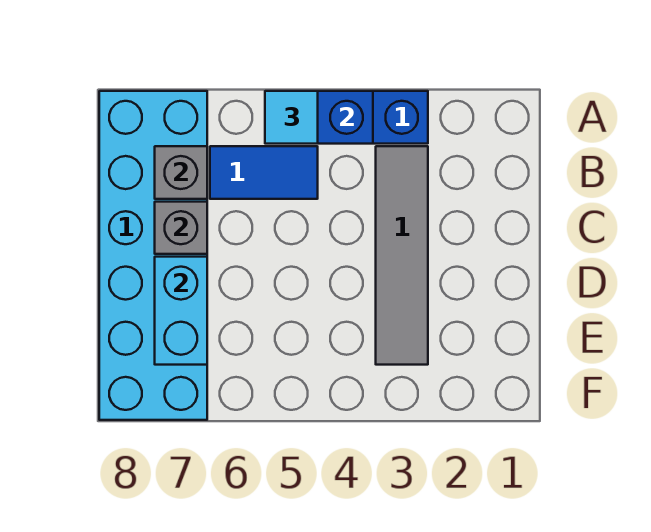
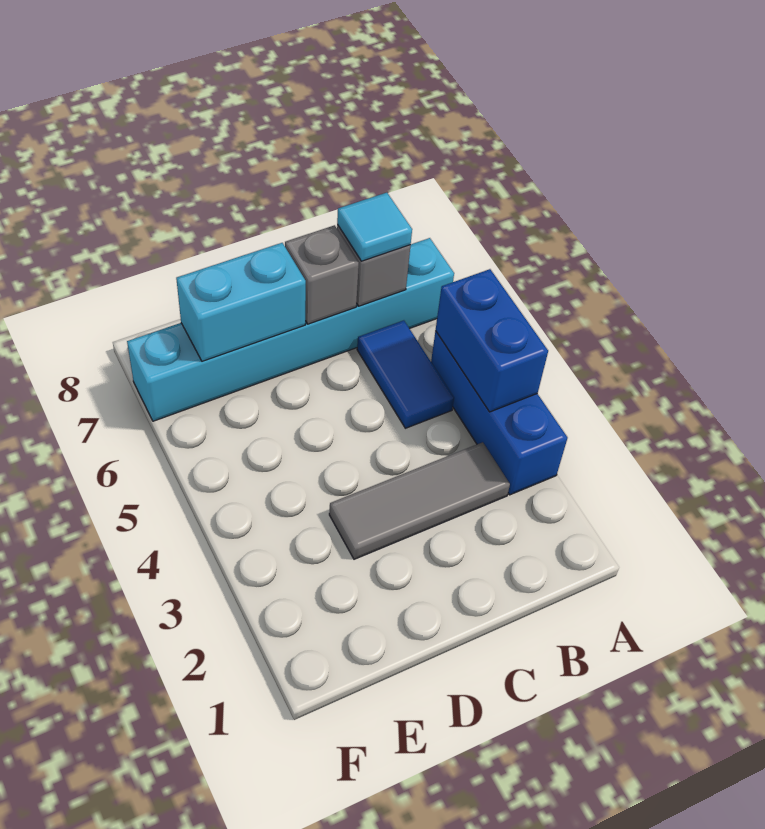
cyan 1x1 tile [265,91,318,144] -> cyan 1x1 tile moved to [337,193,412,261]
cyan 2x6 brick [99,91,207,420] -> cyan 1x6 brick [127,238,454,421]
grey 1x4 tile [376,146,428,365] -> grey 1x3 tile [329,442,510,559]

